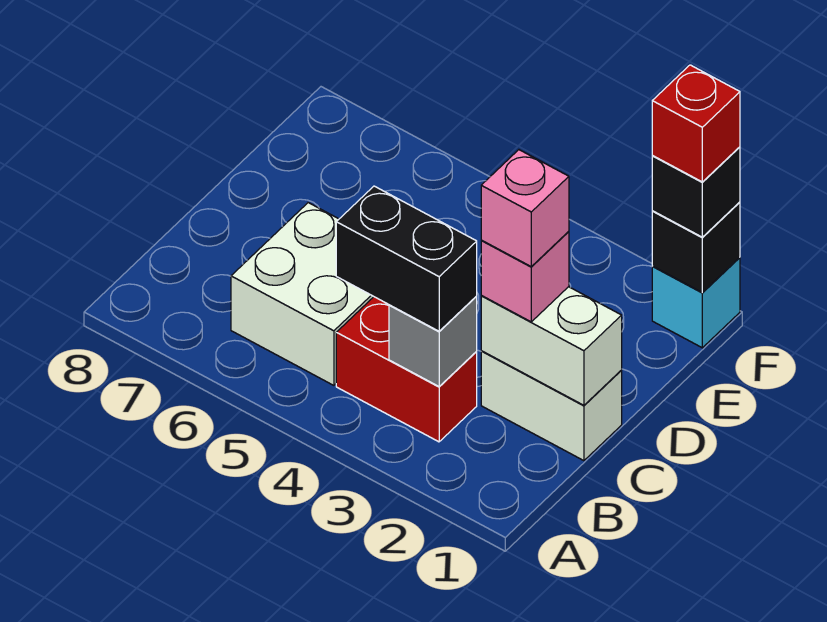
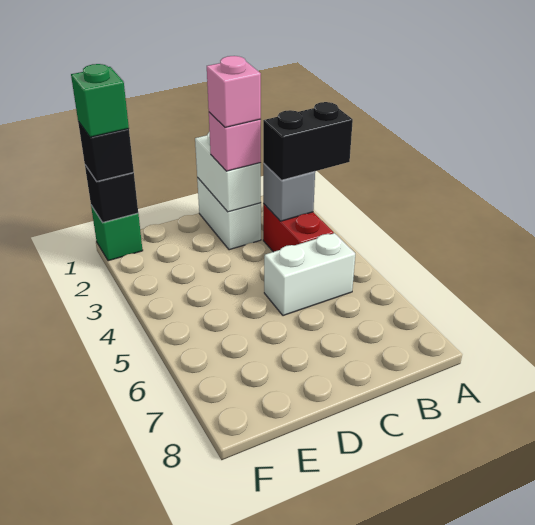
black 1x2 brick [336,186,477,331] -> black 1x2 brick turned to [263,102,353,180]
white 2x2 brick [231,203,374,385] -> white 1x2 brick [264,233,355,316]
cyan 1x1 brick [652,257,740,348] -> green 1x1 brick [91,205,143,261]
red 1x1 brick [652,65,740,182] -> green 1x1 brick [71,64,129,137]

